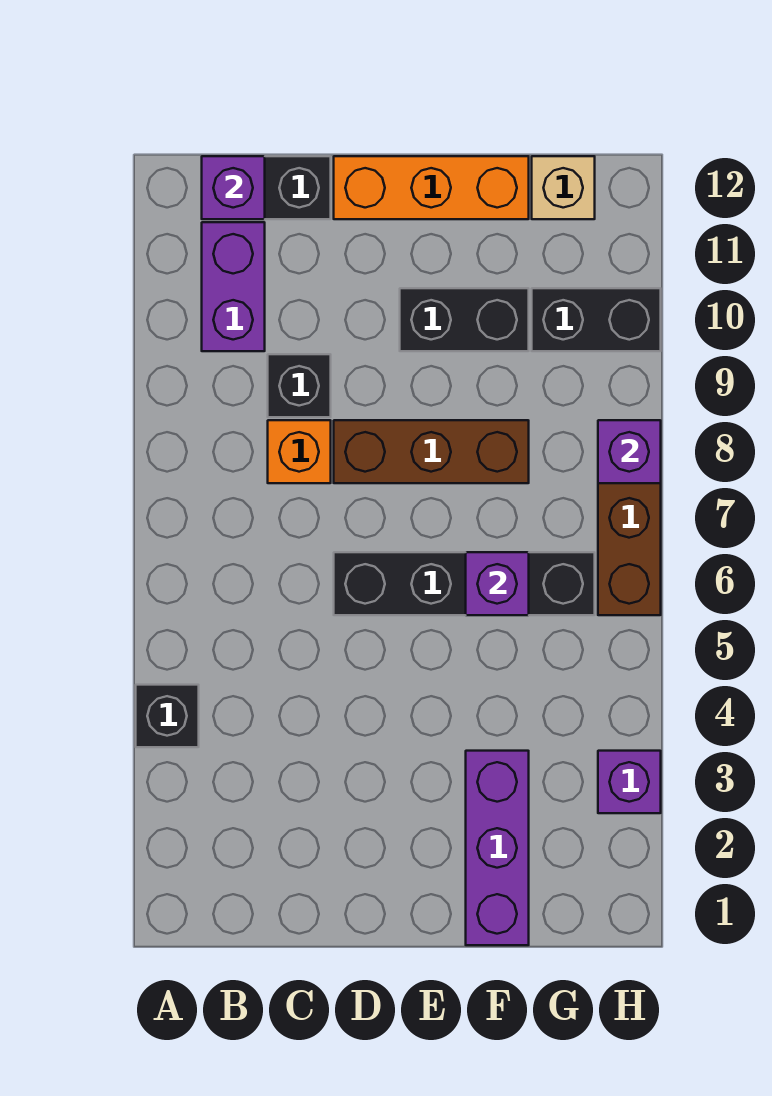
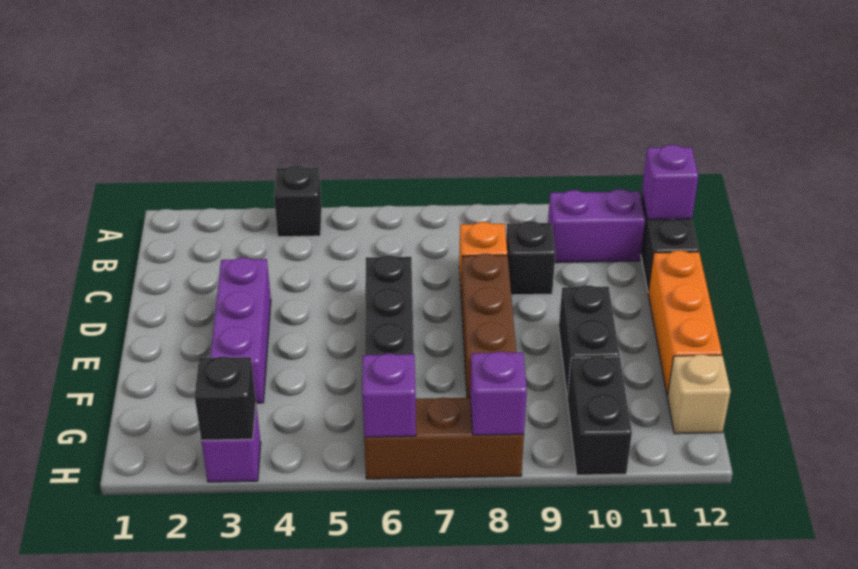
purple 1x3 brick [466,751,529,945] -> purple 1x3 brick turned to [210,258,271,403]
purple 1x1 brick [466,552,529,615] -> purple 1x1 brick moved to [362,354,416,437]
none -> black 1x1 brick [195,356,256,440]

